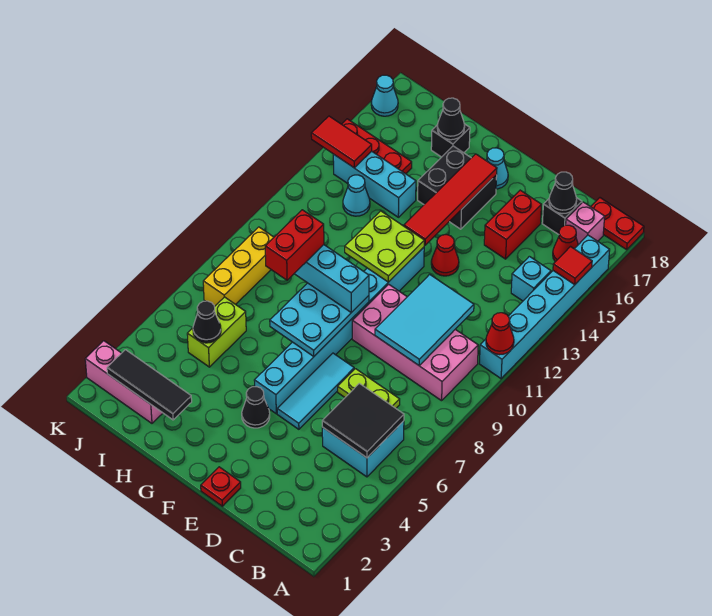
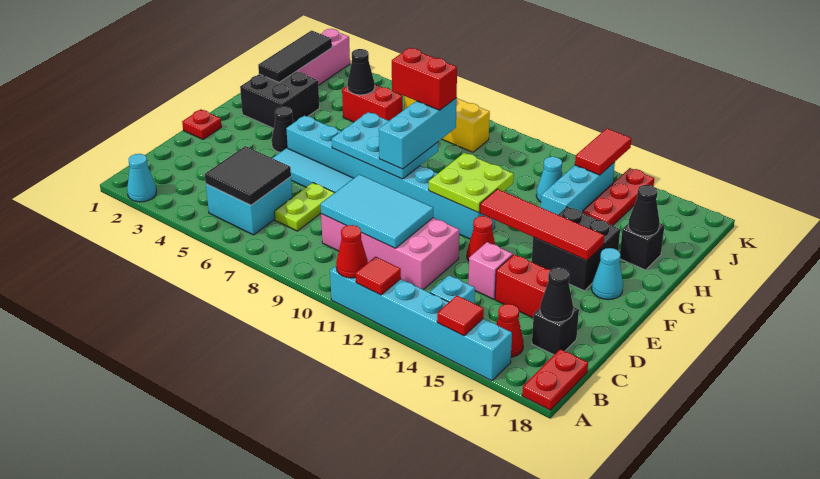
none -> red 1x1 tile [356,257,401,295]
pink 2x4 brick [352,284,478,401] -> pink 2x4 brick turned to [321,214,459,290]
pink 1x1 brick [566,202,605,245] -> pink 1x1 brick moved to [468,242,513,299]
none -> black 2x2 brick [240,71,319,128]
lime 1x2 brick [187,297,246,367] -> red 1x2 brick [342,85,403,122]
cyan 1x1 cone [371,75,398,116] -> cyan 1x1 cone moved to [127,154,156,202]

